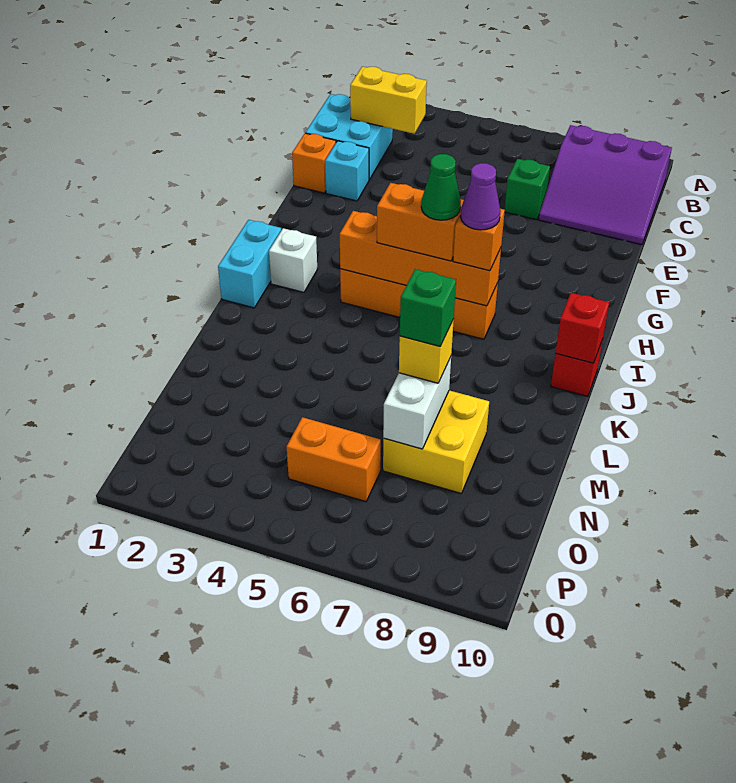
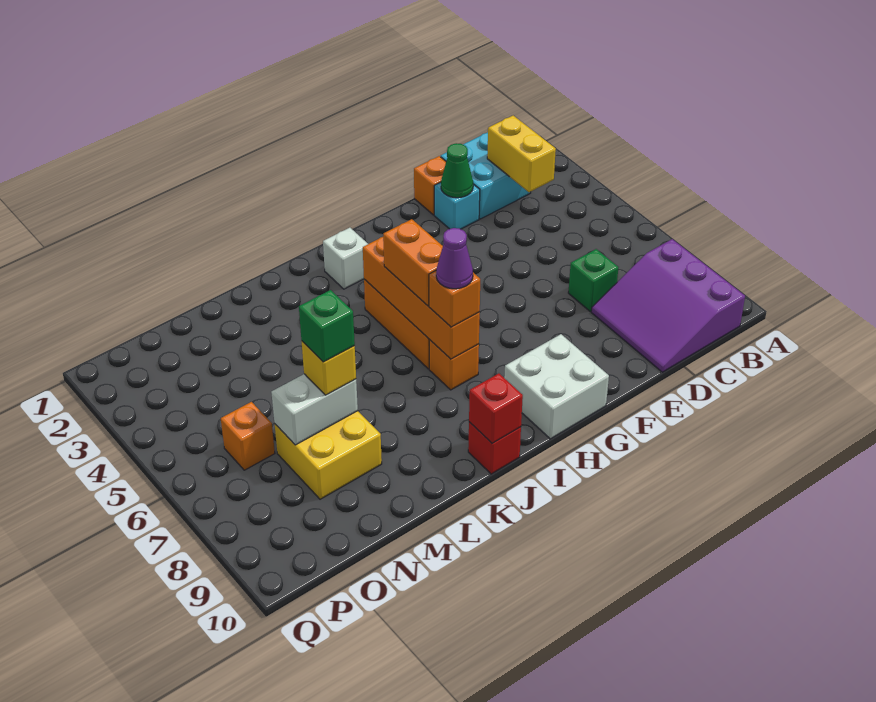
none -> white 2x2 brick [504,334,609,439]
cyan 1x2 brick [218,220,281,308] -> none
green 1x1 cone [421,154,461,220] -> green 1x1 cone moved to [441,143,473,198]
orange 1x2 brick [287,417,381,502] -> orange 1x1 brick [221,402,275,470]

